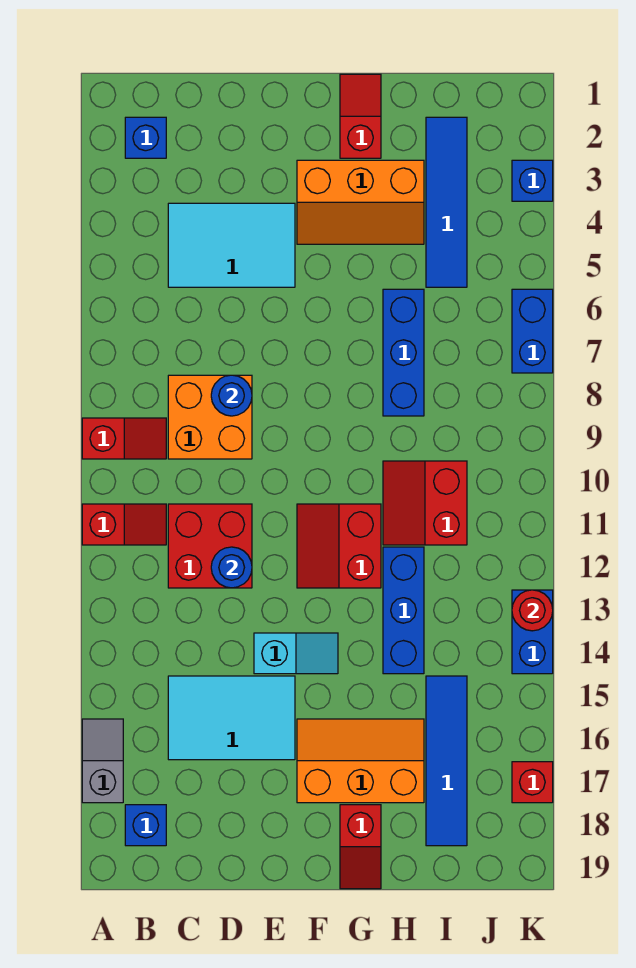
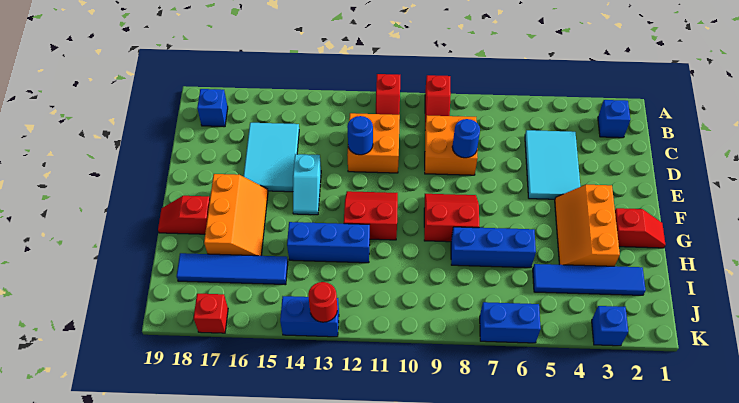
grey 1x2 slope [82,719,123,803] -> none
red 2x2 brick [168,504,252,588] -> orange 2x2 brick [348,113,400,173]
red 2x2 slope [383,461,467,545] -> red 2x2 slope moved to [424,194,479,242]

